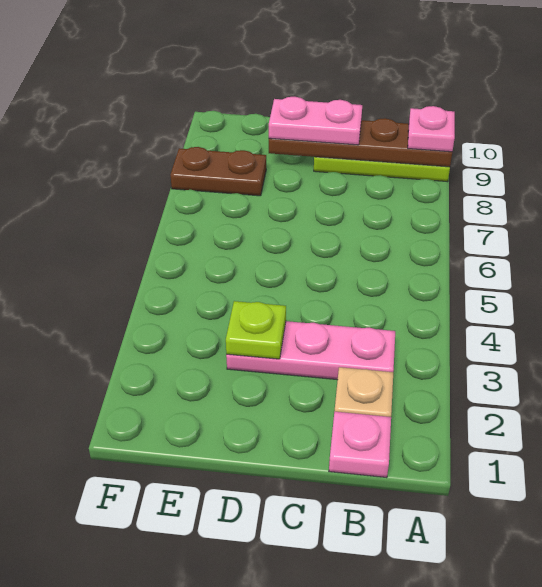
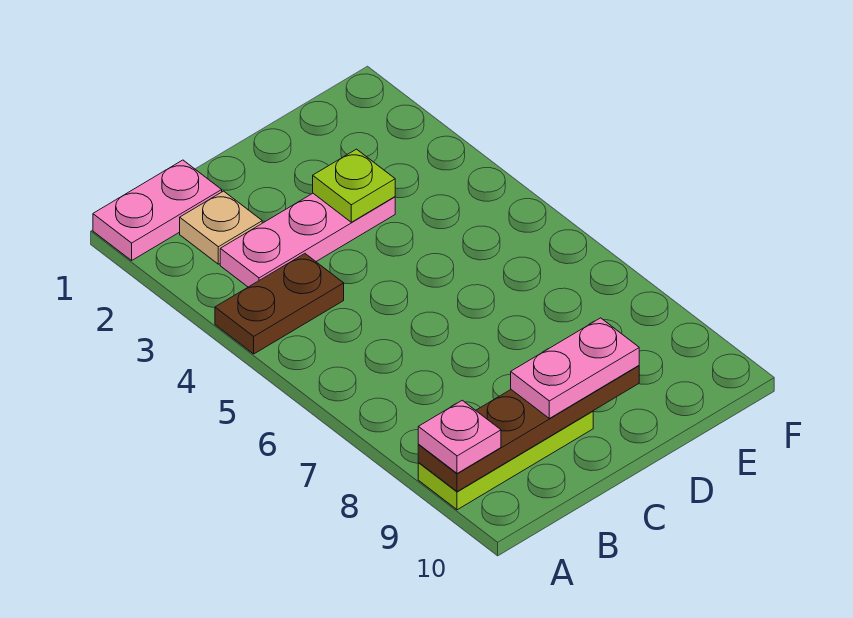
pink 1x1 plate [329,411,391,478] -> pink 1x2 plate [93,160,222,260]
brown 1x2 plate [171,147,266,196] -> brown 1x2 plate moved to [215,254,344,354]

